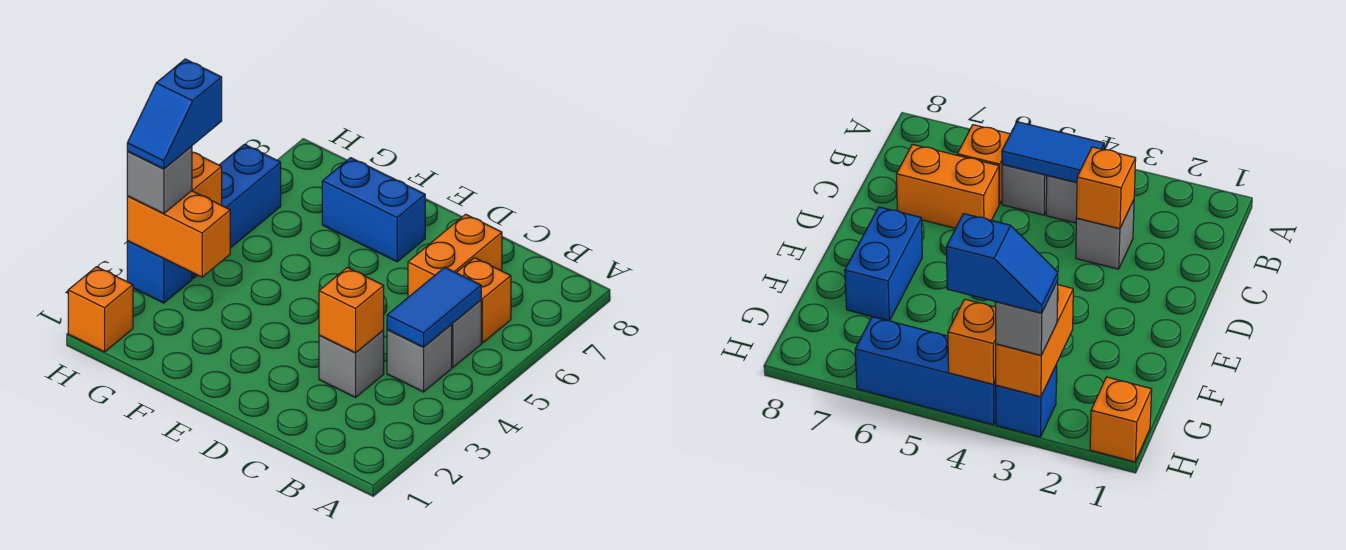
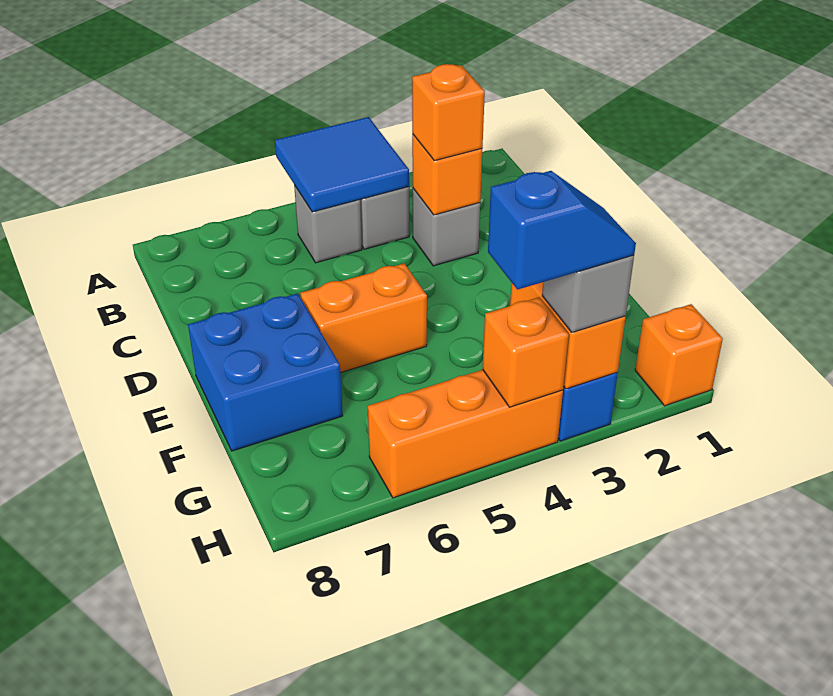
blue 1x2 tile [387,267,481,347] -> blue 2x2 tile [275,117,409,212]
orange 1x1 brick [456,258,511,343] -> orange 1x1 brick moved to [412,64,485,161]
orange 1x2 brick [408,214,502,297] -> orange 1x2 brick moved to [300,263,427,373]
blue 1x2 brick [322,158,425,262] -> blue 2x2 brick [188,294,343,451]
blue 1x3 brick [192,144,281,278] -> orange 1x3 brick [368,370,563,498]

